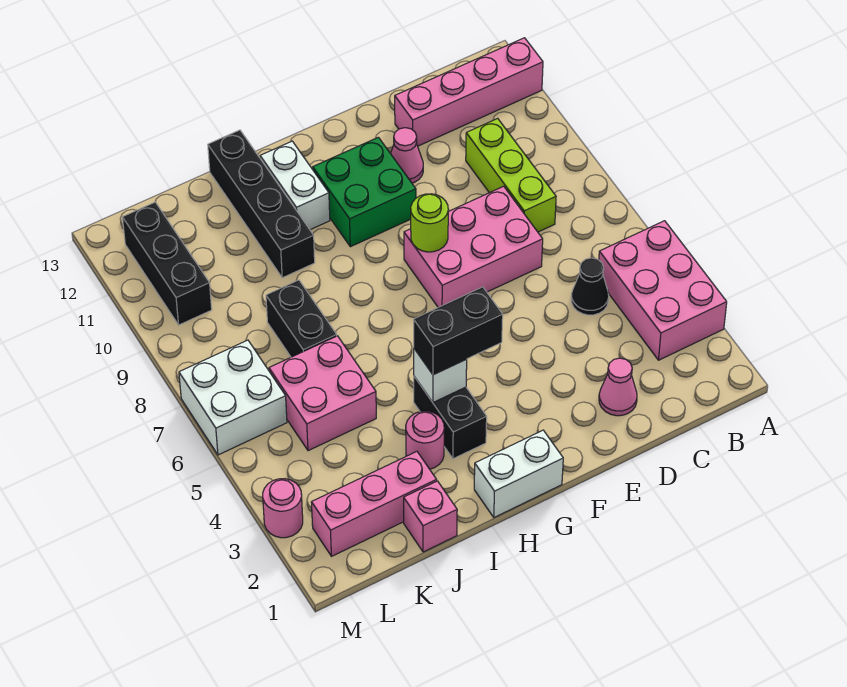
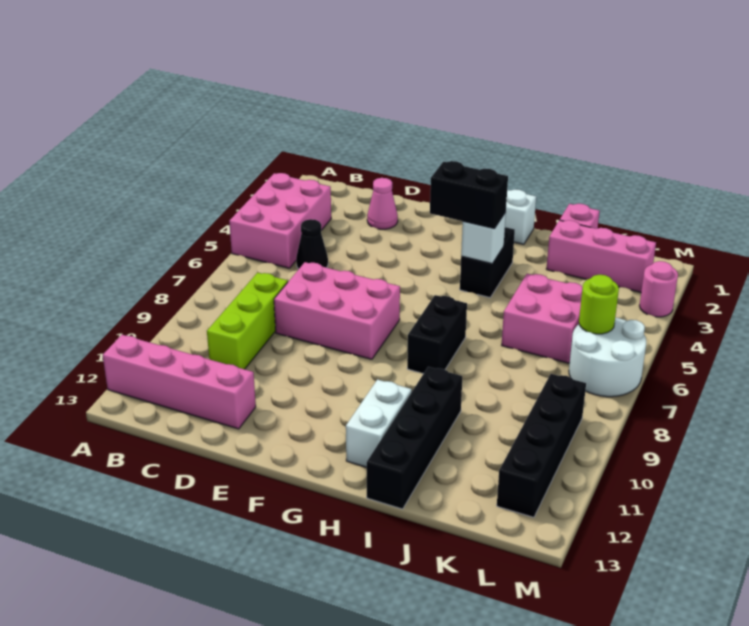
pink 1x1 cone [391,128,423,183] -> none
lime 1x1 round brick [411,194,448,252] -> lime 1x1 round brick moved to [579,275,619,334]
green 2x2 brick [313,137,416,247] -> none
pink 1x1 round brick [406,411,444,469] -> none
black 1x2 brick [266,280,337,357] -> black 1x2 brick moved to [407,295,467,374]
white 2x2 brick [179,340,287,455] -> white 2x2 round brick [569,318,646,397]
black 1x3 brick [122,202,212,325] -> black 1x4 brick [497,374,586,517]

